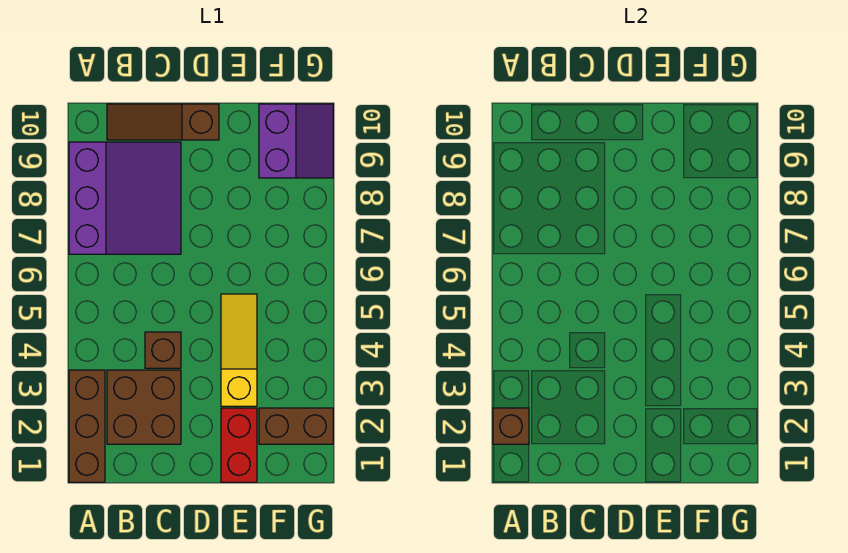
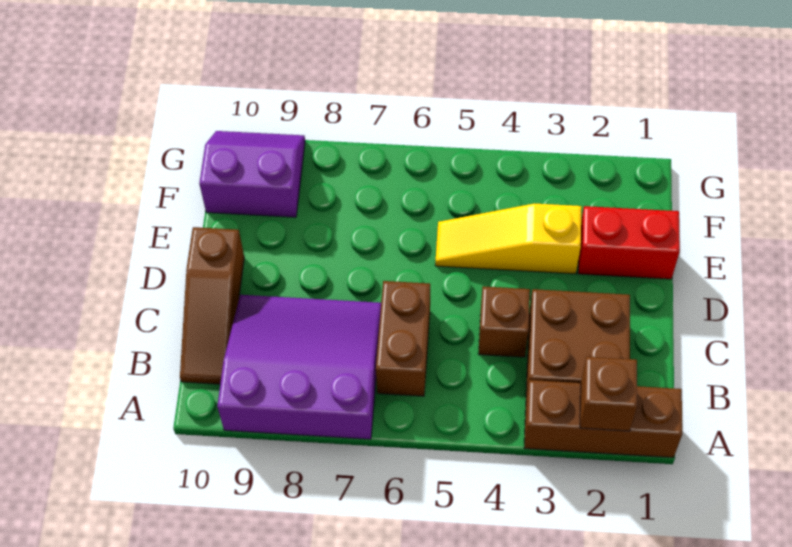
brown 1x2 brick [259,408,333,444] -> brown 1x2 brick moved to [376,281,430,396]

